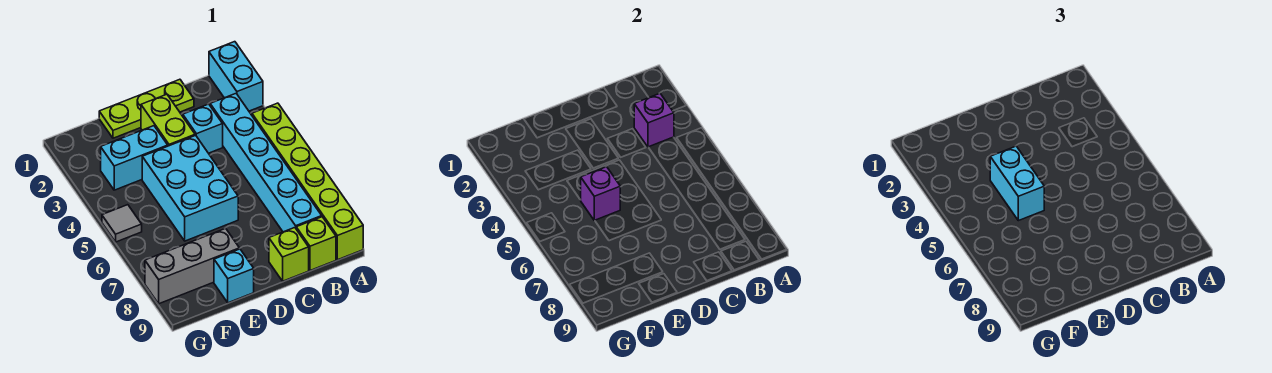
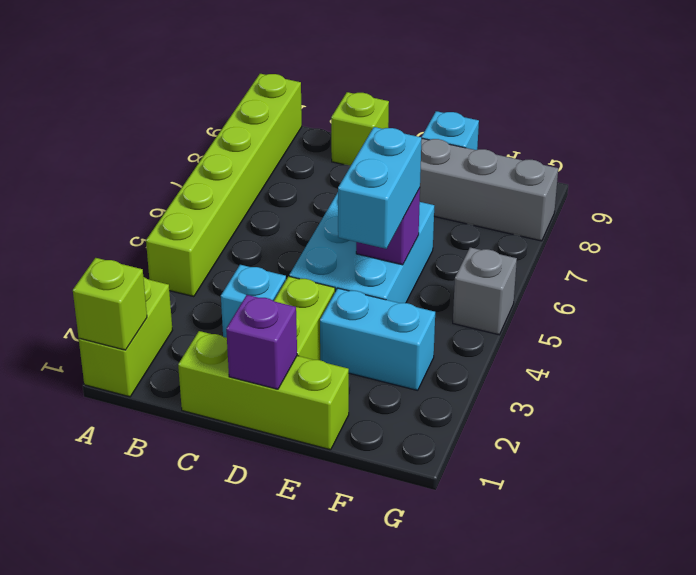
cyan 1x2 brick [209,42,263,111] -> lime 1x2 brick [79,277,173,397]
cyan 1x6 brick [210,94,322,232] -> none
purple 1x1 brick [634,93,674,147] -> purple 1x1 brick moved to [226,295,297,389]
lime 1x1 brick [296,217,336,270] -> lime 1x1 brick moved to [73,258,147,350]
lime 1x3 plate [99,79,194,138] -> lime 1x3 brick [178,331,349,450]
grey 1x1 tile [102,205,142,242] -> grey 1x1 brick [453,247,517,335]

